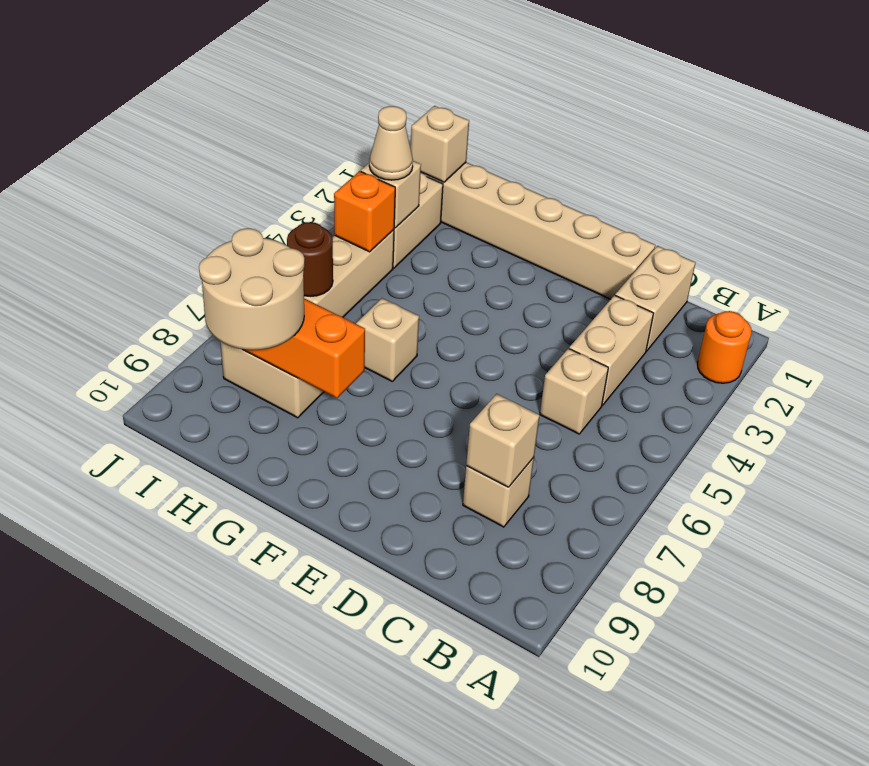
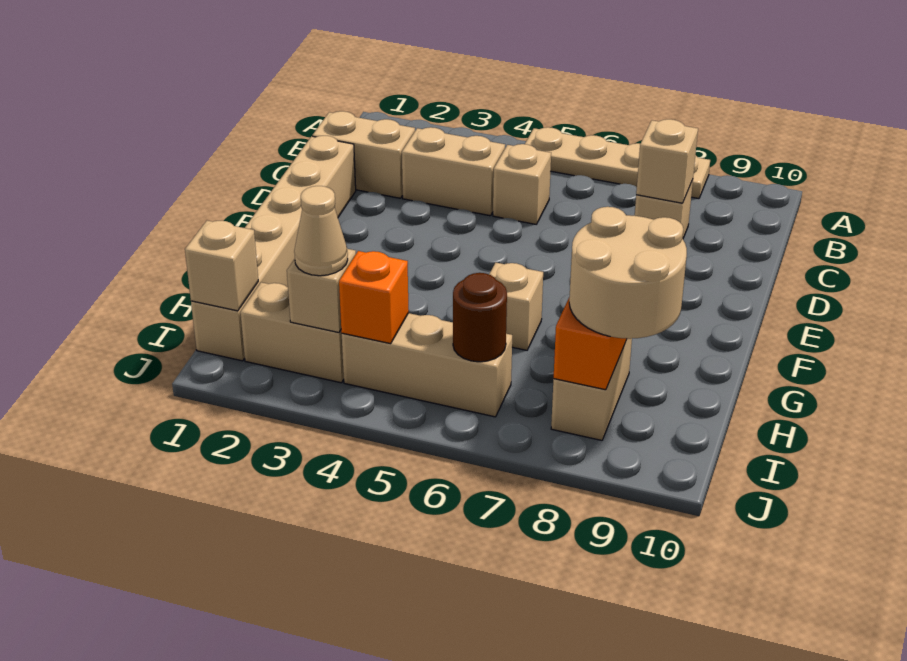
orange 1x1 round brick [698,311,751,383] -> none
none -> tan 1x4 plate [525,127,710,199]

